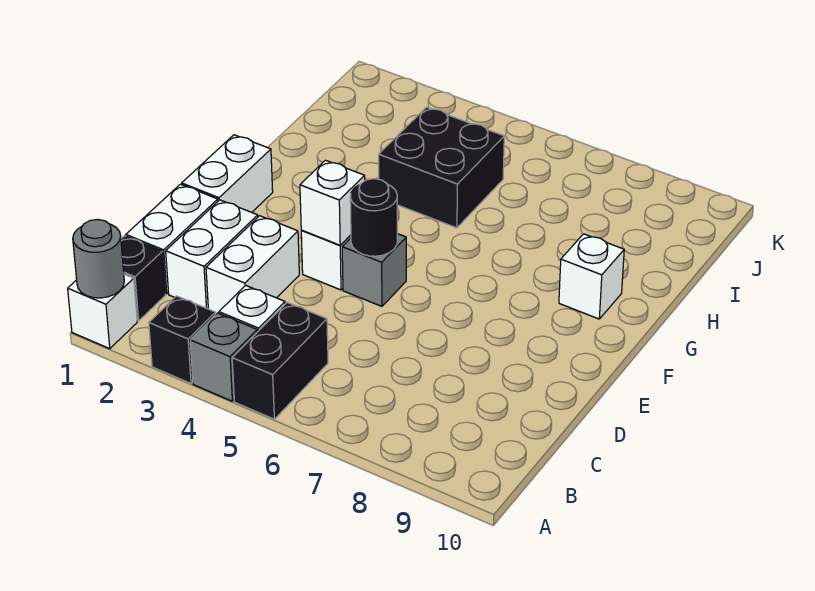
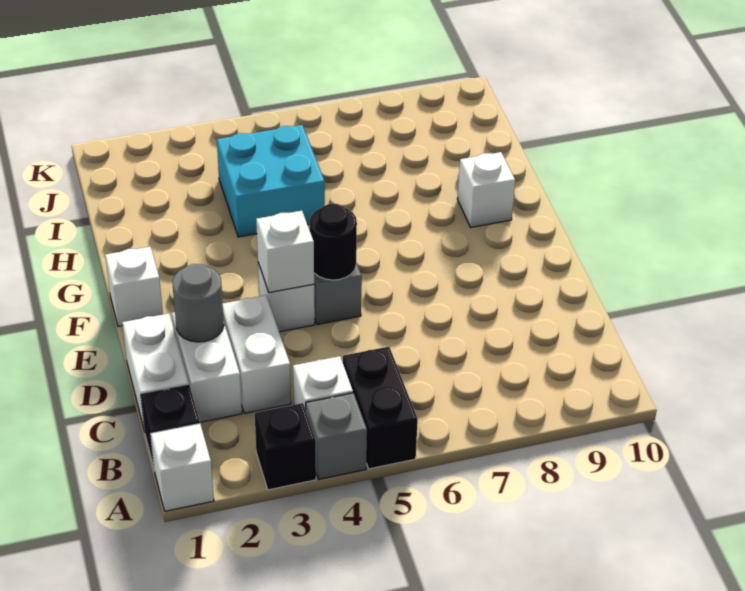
grey 1x1 round brick [73,219,124,298] -> grey 1x1 round brick moved to [172,264,224,342]
white 1x2 brick [182,135,273,212] -> white 1x1 brick [105,247,163,326]
black 2x2 brick [379,107,504,228] -> cyan 2x2 brick [217,125,325,237]

